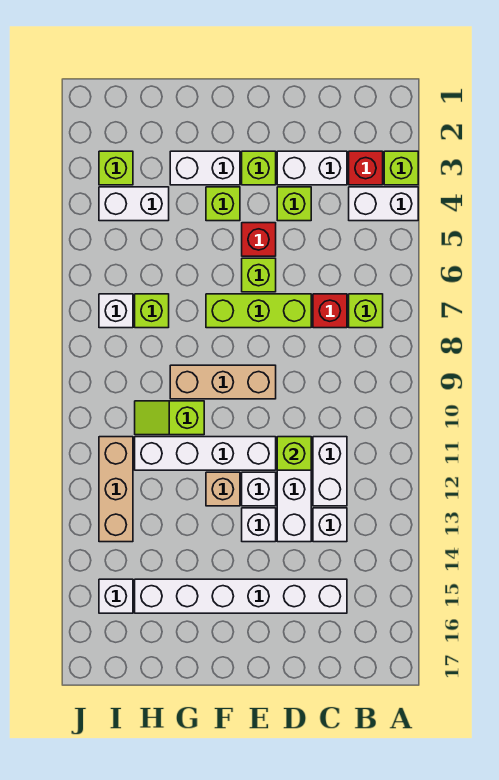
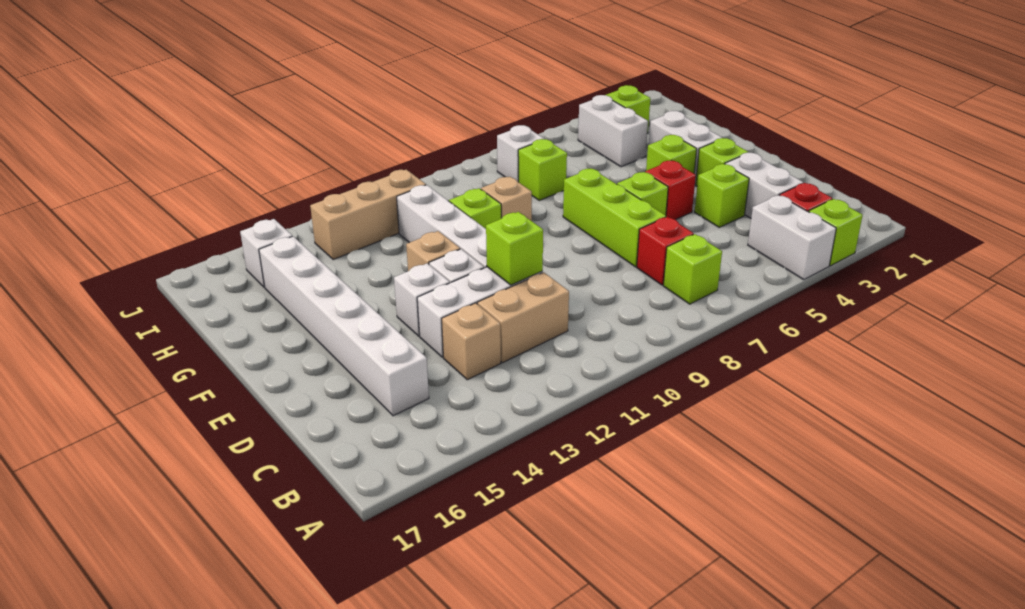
white 1x2 brick [313,437,347,506] -> tan 1x2 brick [477,272,569,363]
white 1x1 brick [313,508,347,542] -> tan 1x1 brick [442,303,501,380]
tan 1x3 brick [170,365,276,399] -> tan 1x1 brick [481,177,532,221]

